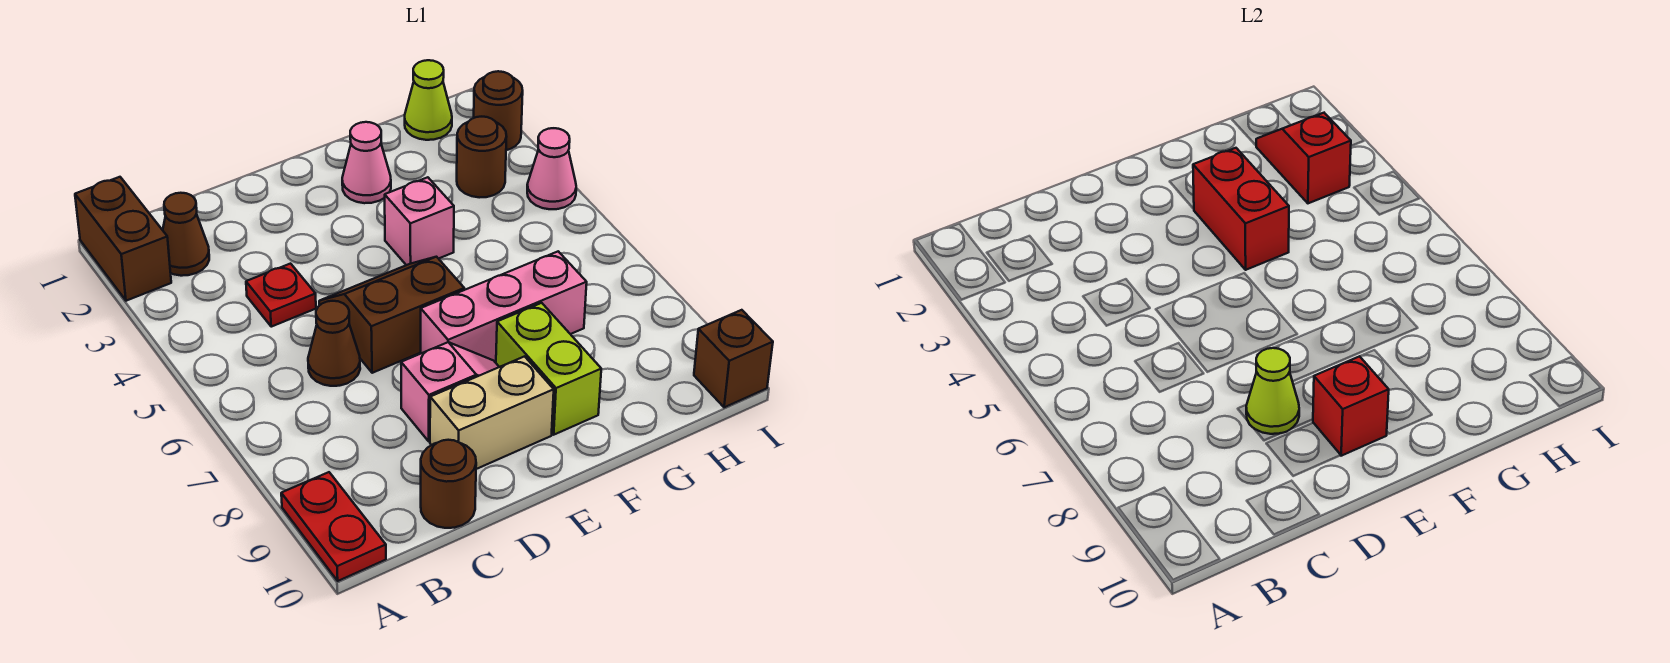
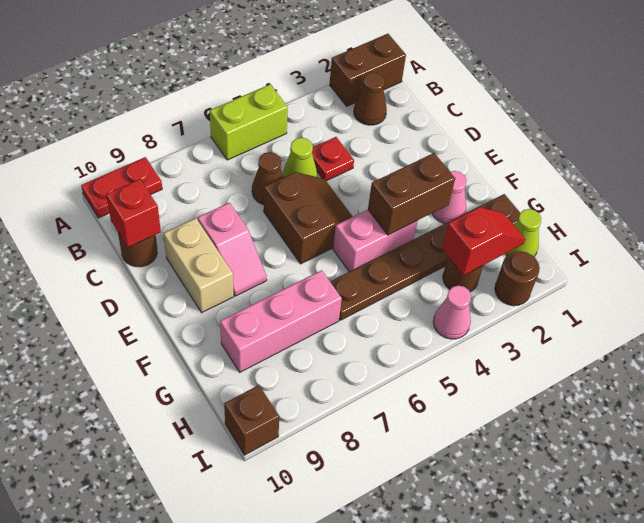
lime 1x1 cone [1246,348,1299,434] -> lime 1x1 cone moved to [283,138,317,177]
pink 1x3 brick [421,251,587,363] -> pink 1x3 brick turned to [220,270,342,372]
red 1x1 brick [1313,356,1389,456] -> red 1x1 brick moved to [106,179,161,247]
red 1x2 brick [1193,148,1289,270] -> brown 1x2 brick [368,153,455,235]
pink 1x1 brick [385,177,454,265] -> pink 1x2 brick [333,210,418,272]
lime 1x2 brick [496,303,601,435] -> lime 1x2 brick moved to [210,84,288,160]
none -> brown 1x6 plate [330,194,520,320]

